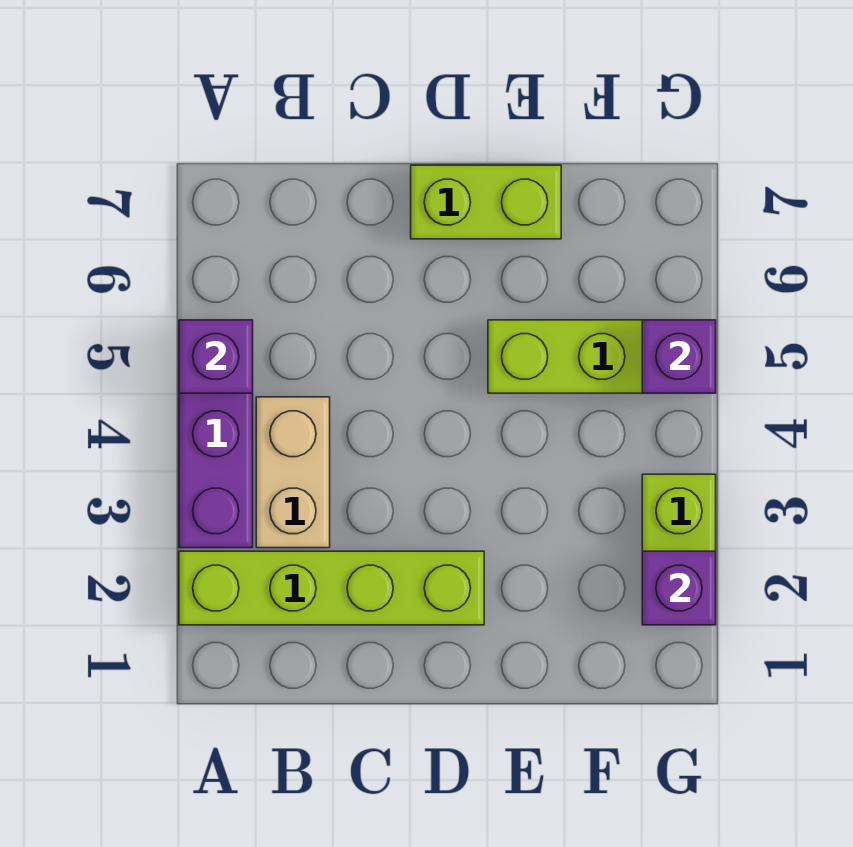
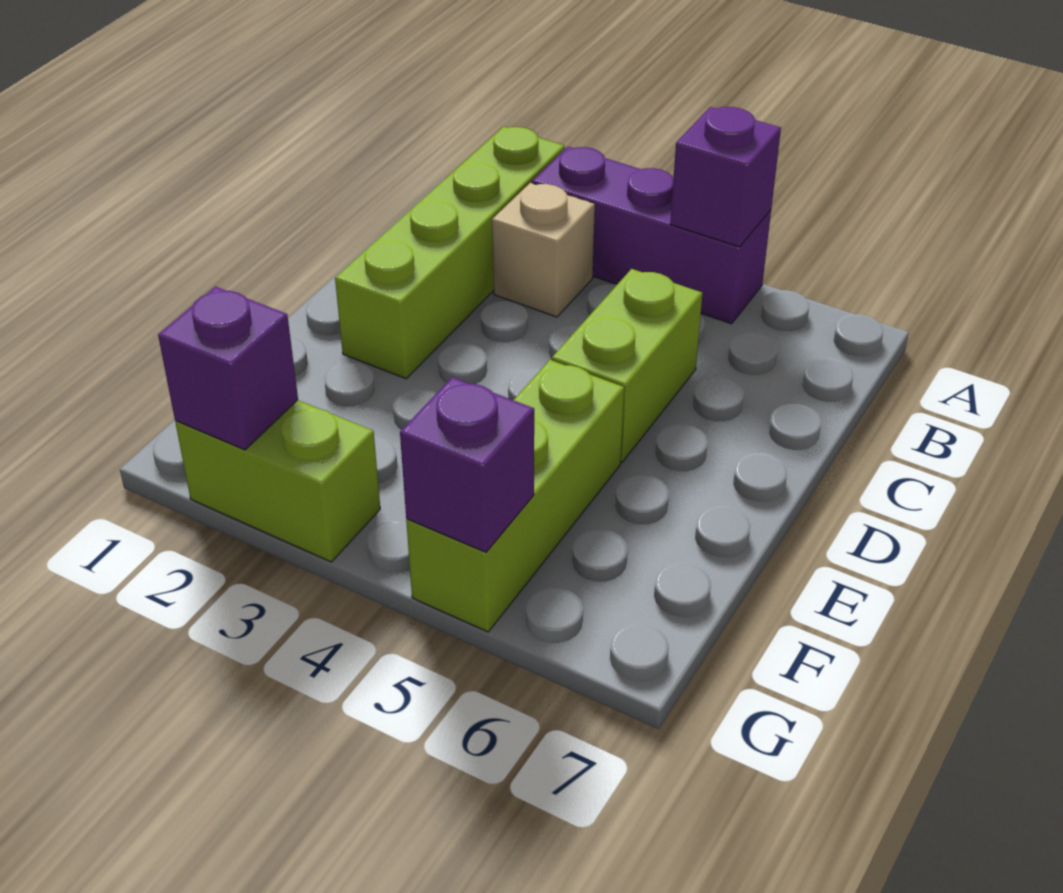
tan 1x2 brick [256,397,330,548] -> tan 1x1 brick [492,183,595,317]
lime 1x2 brick [411,165,561,239] -> lime 1x2 brick moved to [552,269,702,462]

